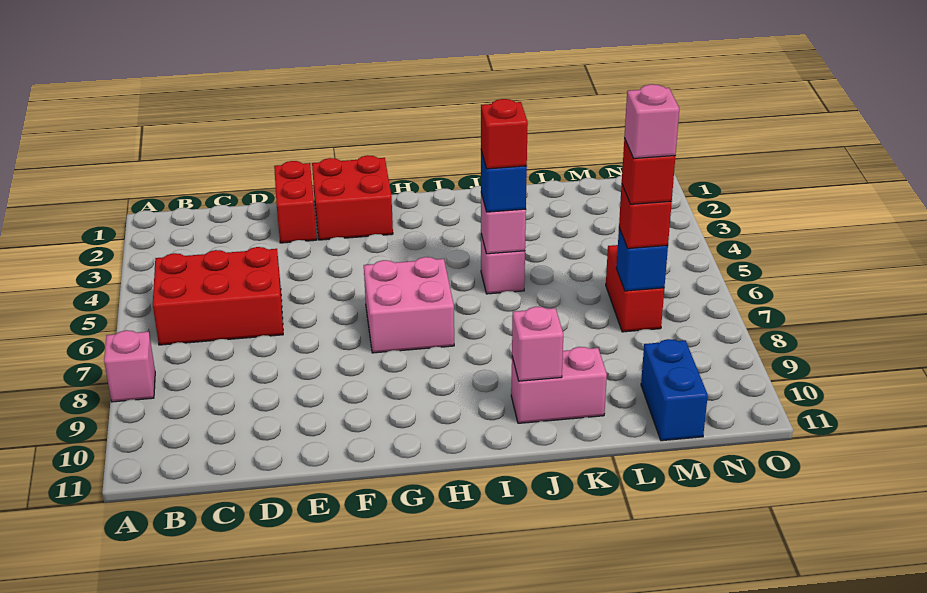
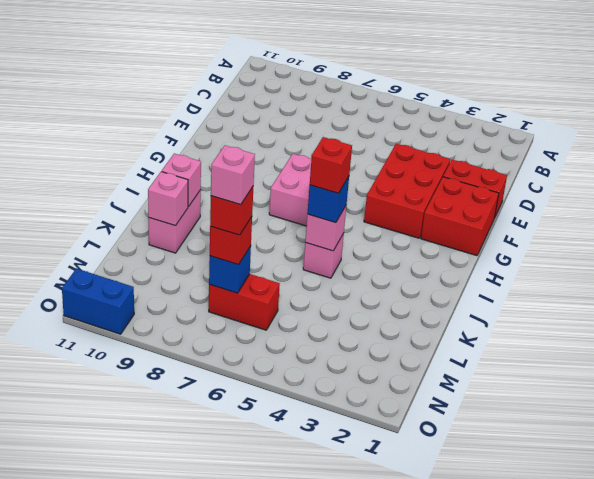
pink 1x1 brick [104,330,155,402] -> pink 1x1 brick moved to [148,172,188,226]
red 2x3 brick [153,247,283,345] -> red 2x3 brick moved to [364,144,450,238]
blue 1x2 brick [641,339,708,441] -> blue 1x2 brick moved to [62,269,134,334]

